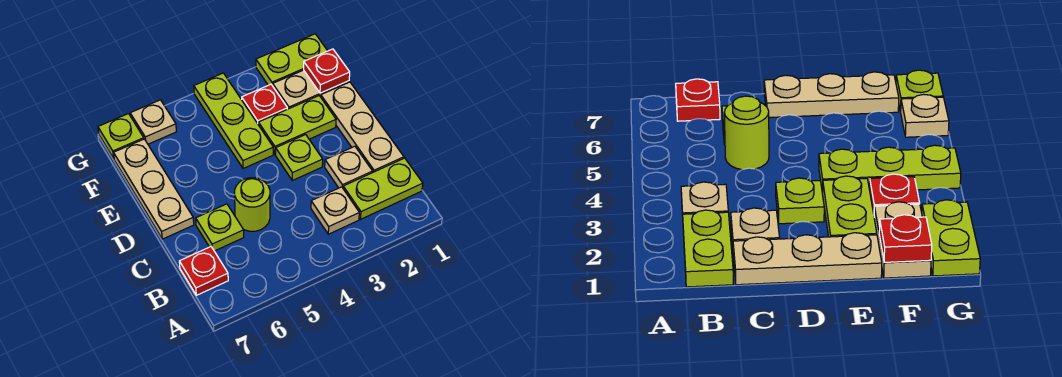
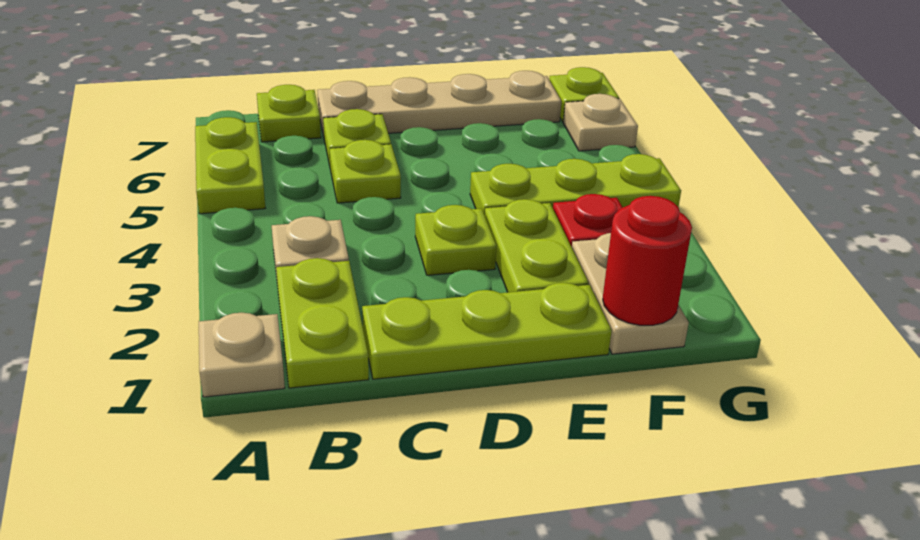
red 1x1 plate [179,247,228,295] -> lime 1x1 plate [257,85,321,142]
tan 1x3 plate [321,82,404,173] -> lime 1x3 plate [362,283,612,379]
tan 1x1 plate [325,146,373,188] -> tan 1x1 plate moved to [199,312,285,397]
lime 1x1 round brick [235,178,270,231] -> lime 1x1 plate [330,140,401,203]
tan 1x3 plate [114,139,194,239] -> tan 1x4 plate [317,71,561,136]
red 1x1 plate [304,49,350,93] -> red 1x1 round brick [603,196,692,325]
lime 1x2 plate [256,34,327,86] -> lime 1x2 plate moved to [195,117,265,214]

